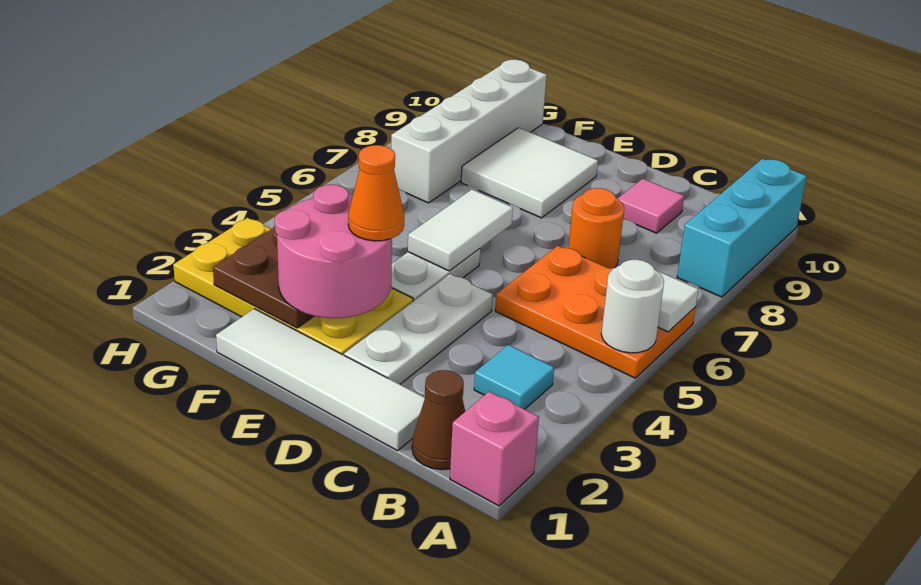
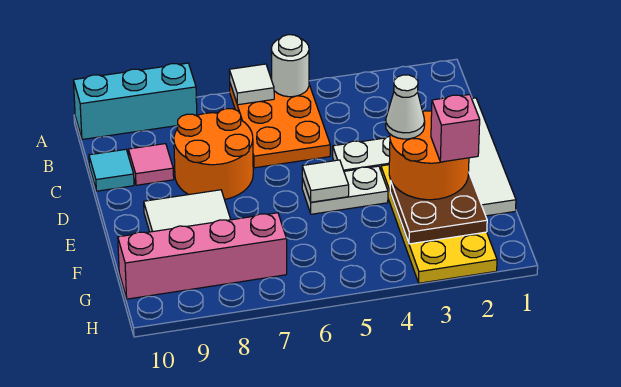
pink 1x1 brick [450,392,539,506] -> pink 1x1 brick moved to [431,94,480,162]
brown 1x1 cone [412,370,465,470] -> none
cyan 1x1 tile [474,345,554,409] -> cyan 1x1 tile moved to [89,149,134,191]
orange 1x1 round brick [569,188,624,268] -> orange 2x2 round brick [174,109,253,199]
pink 2x2 round brick [275,185,392,318] -> orange 2x2 round brick [389,111,469,200]
orange 1x1 cone [348,145,404,241] -> white 1x1 cone [386,75,425,139]
white 1x2 tile [408,190,513,271] -> white 1x1 tile [302,160,349,202]
white 1x4 brick [391,60,547,203] -> pink 1x4 brick [118,213,287,299]

